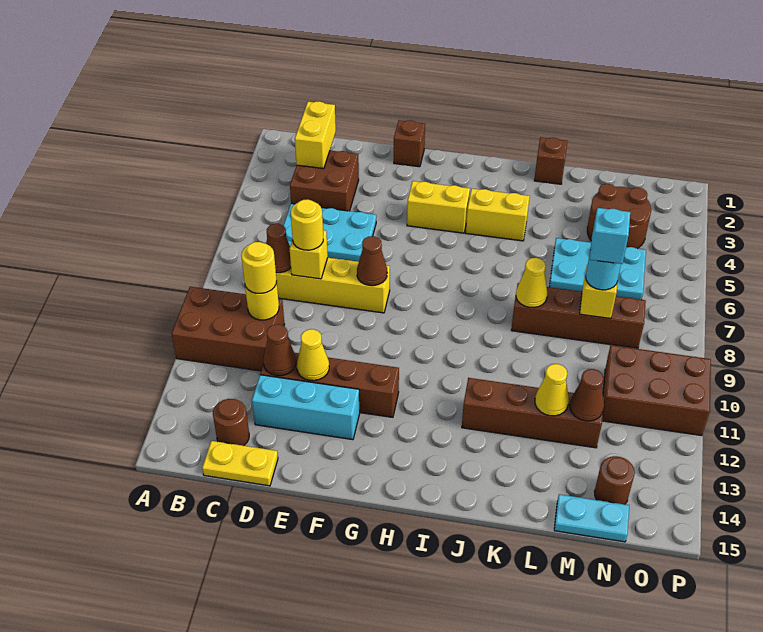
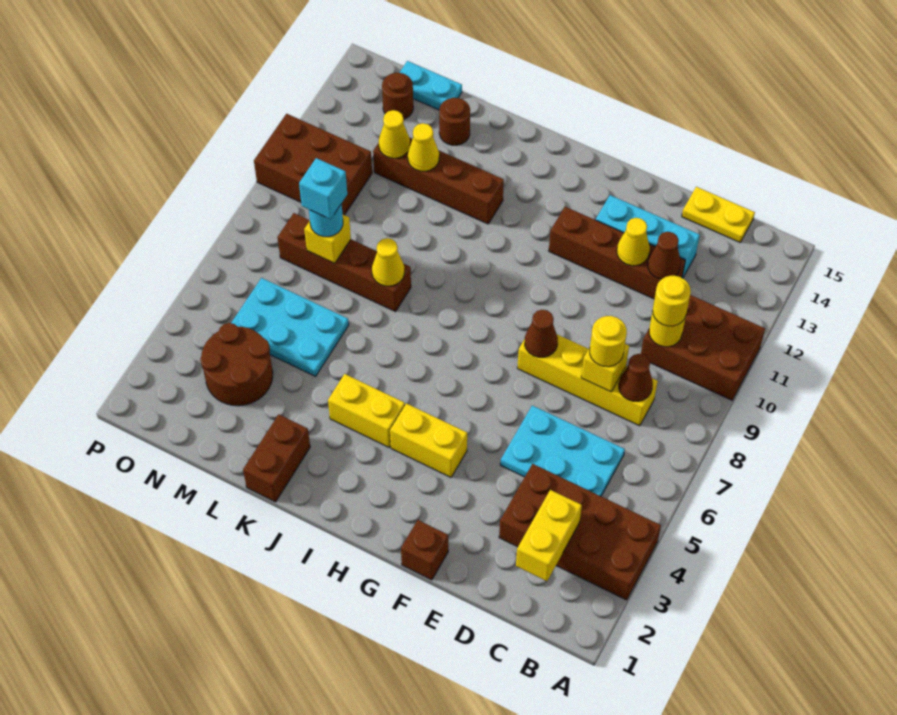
brown 2x2 brick [290,151,359,211] -> brown 2x4 brick [499,464,661,600]
brown 1x1 round brick [213,399,249,446] -> brown 1x1 round brick moved to [439,98,470,145]
brown 1x1 brick [534,137,568,184] -> brown 1x2 brick [243,414,310,502]
brown 1x1 cone [570,369,604,421] -> yellow 1x1 cone [379,110,410,158]

